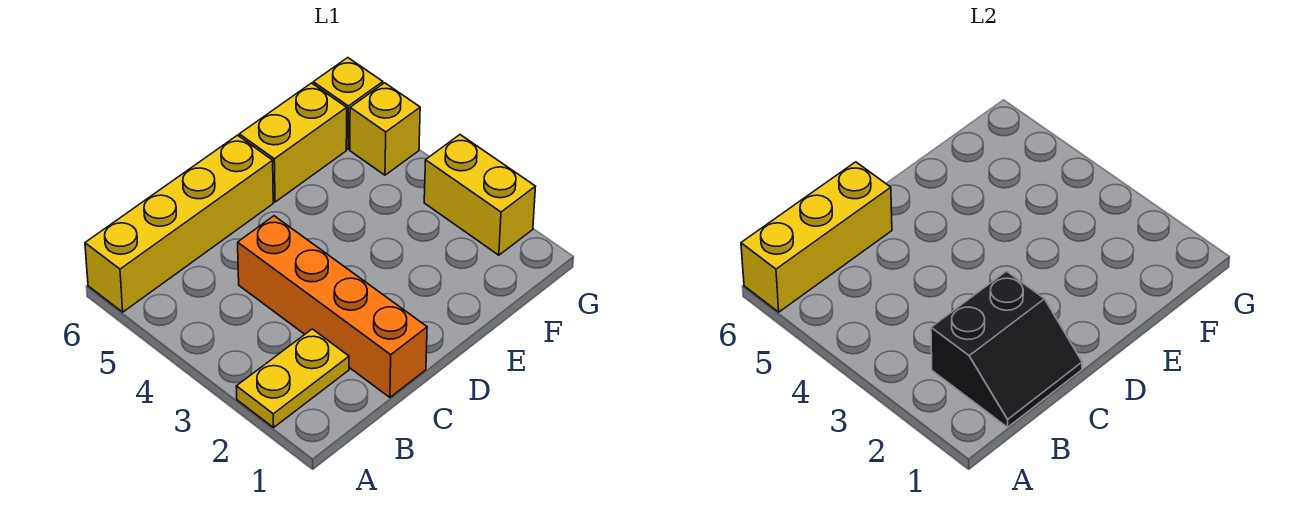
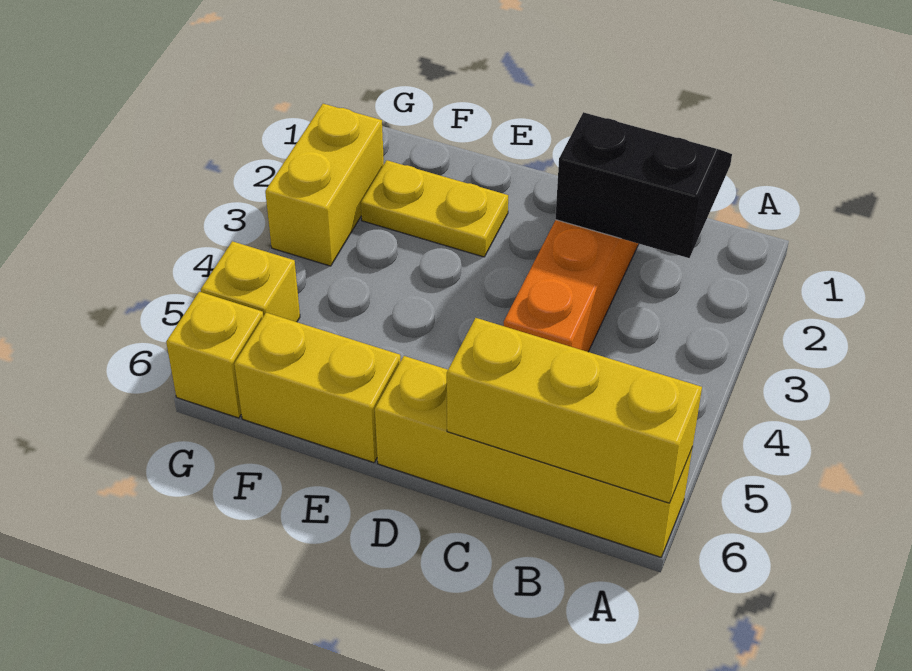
yellow 1x2 plate [236,329,349,428] -> yellow 1x2 plate moved to [361,160,508,257]

